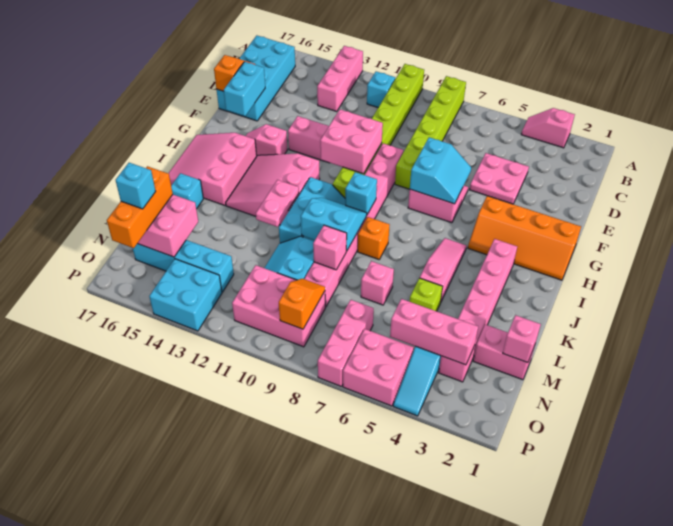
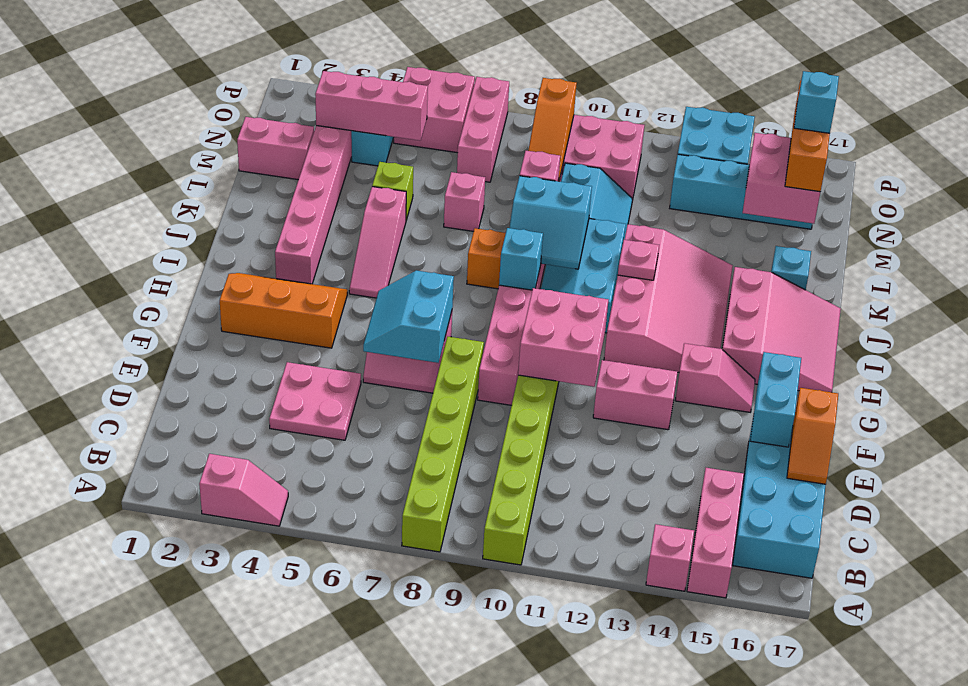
pink 1x3 brick [317,46,363,111] -> pink 1x3 brick moved to [687,468,744,598]
cyan 1x1 brick [367,72,395,107] -> none
orange 2x4 slope [468,196,581,280] -> orange 2x3 slope [220,273,347,348]
pink 3x3 slope [226,153,320,225] -> pink 3x4 slope [604,224,733,372]
pink 1x2 plate [256,180,299,227] -> pink 1x1 plate [618,240,659,280]
pink 1x1 brick [503,315,541,363] -> pink 1x1 brick moved to [646,524,694,591]
orange 1x2 slope [279,279,325,329] -> orange 1x3 slope [528,78,577,181]

